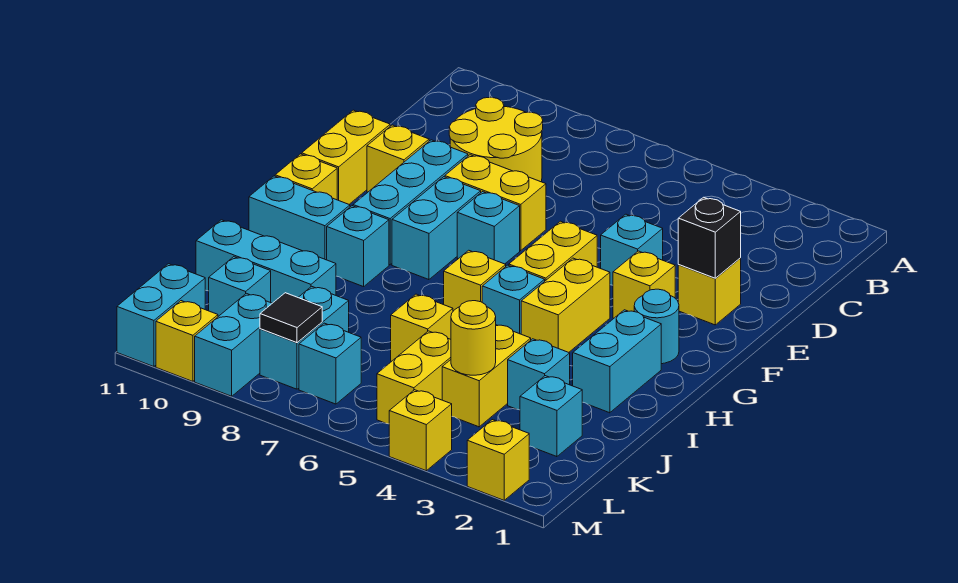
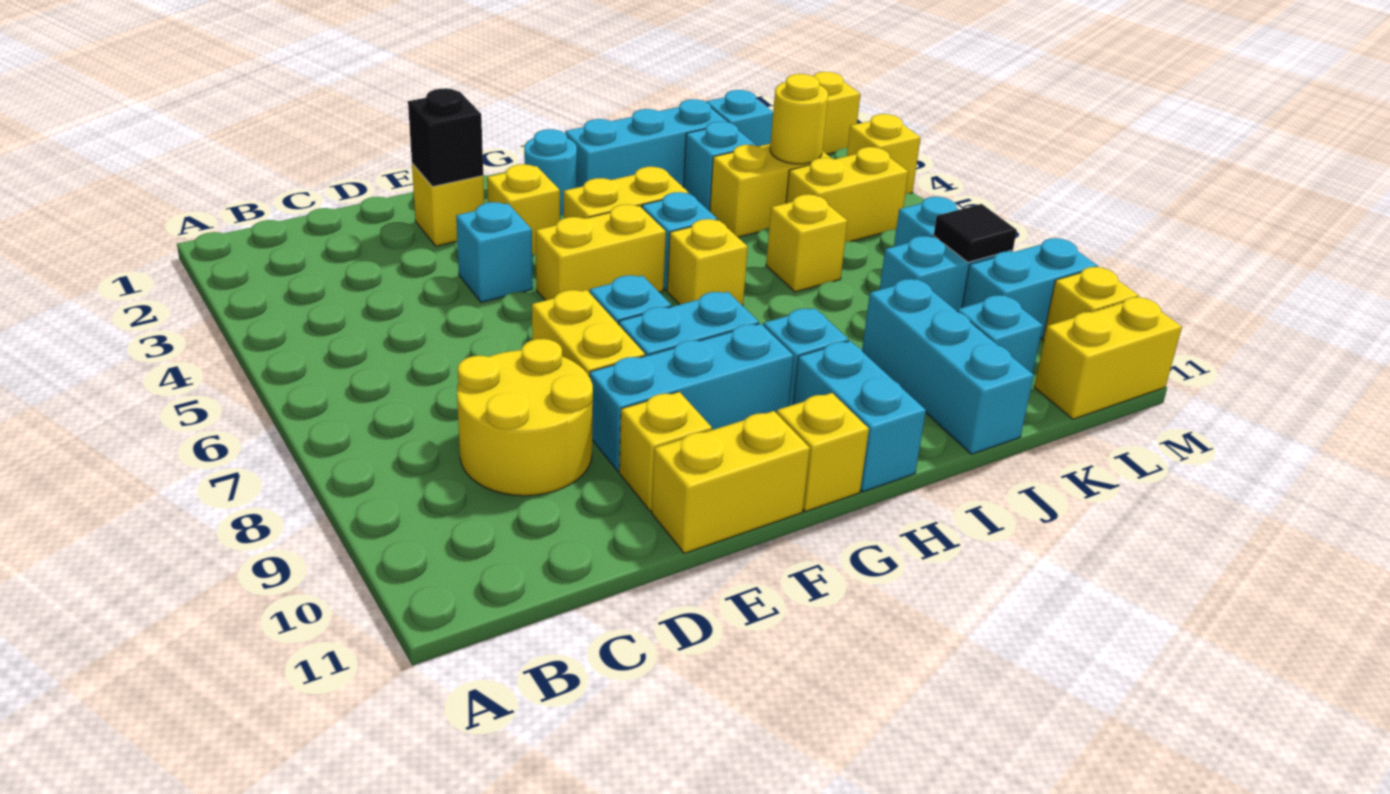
cyan 1x2 brick [573,310,661,413] -> cyan 1x3 brick [565,99,729,188]
cyan 1x2 brick [117,264,205,367] -> yellow 1x2 brick [1034,297,1182,419]

